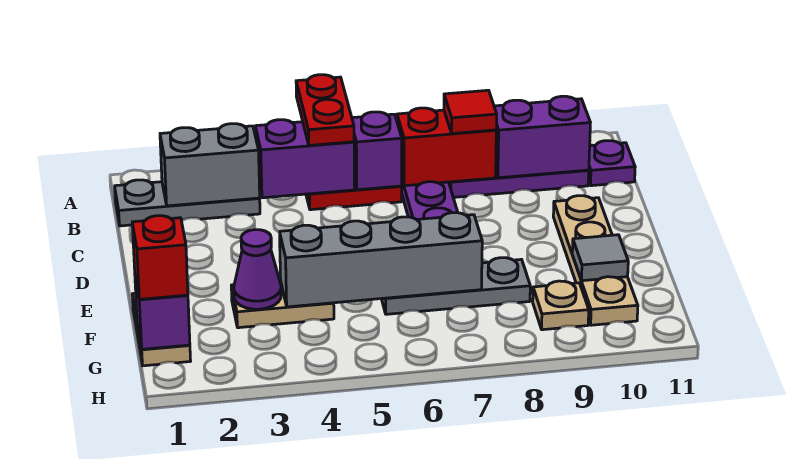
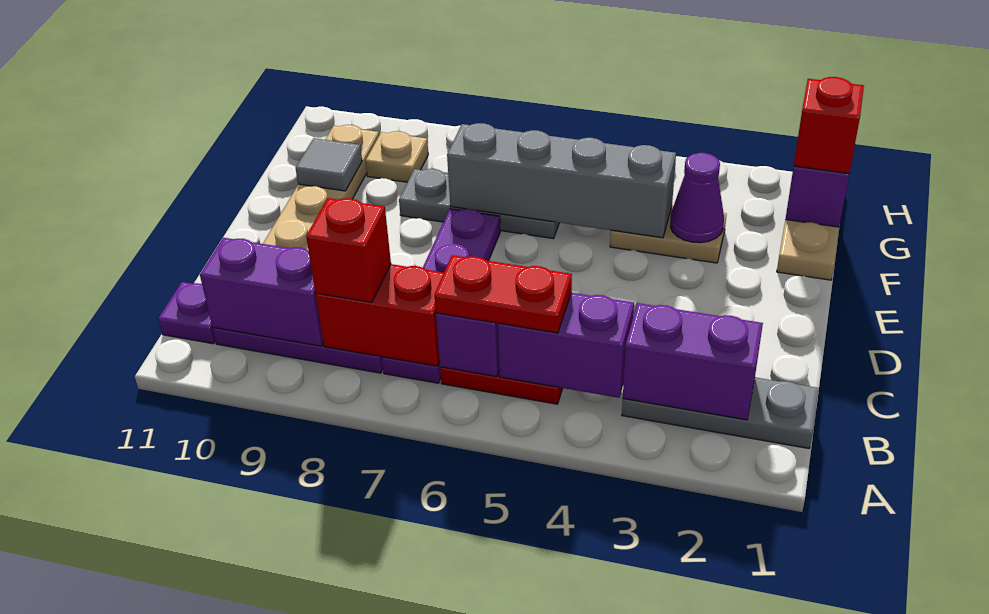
red 1x2 plate [296,75,354,145] -> red 1x2 plate turned to [434,255,572,333]
grey 1x2 brick [160,124,260,206] -> purple 1x2 brick [623,303,763,420]
red 1x1 tile [444,90,497,134] -> red 1x1 brick [306,198,391,302]

